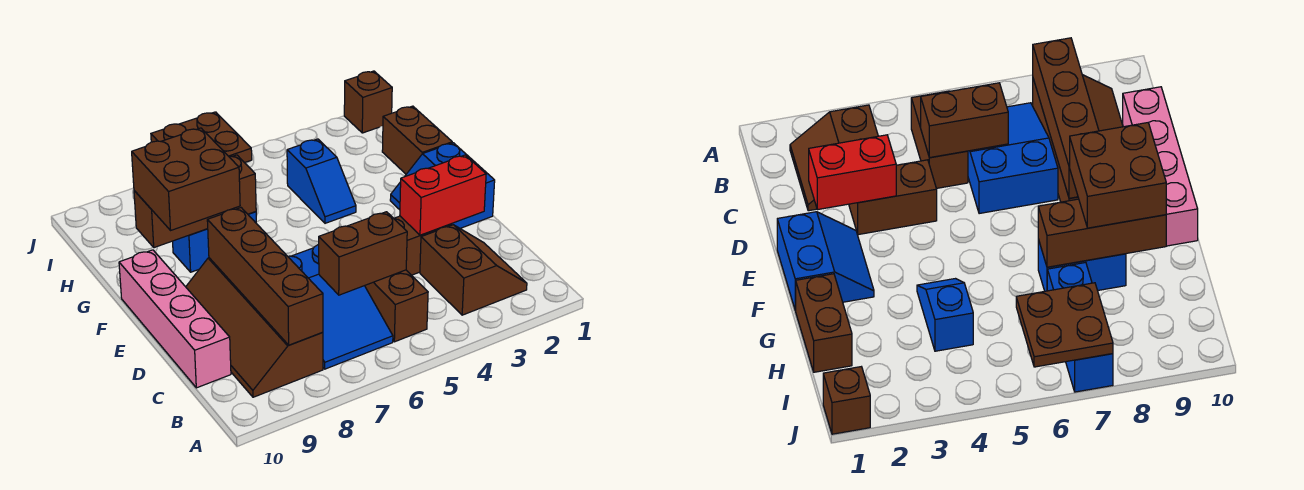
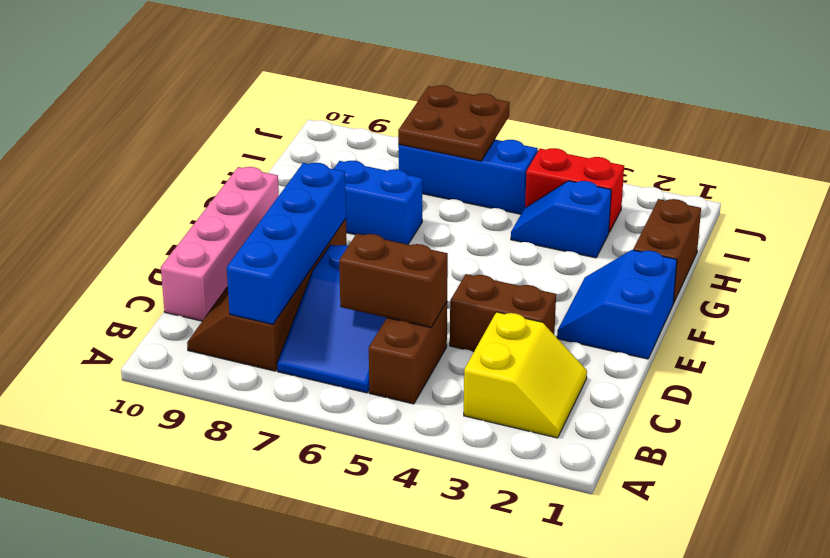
brown 2x2 slope [420,225,527,315] -> yellow 2x2 slope [464,312,587,438]
brown 1x4 brick [207,208,323,345] -> blue 1x4 brick [227,163,346,324]
red 1x2 brick [400,155,486,235] -> red 1x2 brick moved to [525,148,624,232]
brown 2x2 brick [132,128,240,230] -> none
blue 1x2 slope [287,139,356,223] -> blue 1x2 slope turned to [511,181,611,258]
brown 1x3 brick [134,155,256,248] -> none
blue 1x3 brick [1047,263,1113,392] -> blue 1x3 brick turned to [398,140,538,214]
brown 1x1 brick [344,71,392,133] -> none

